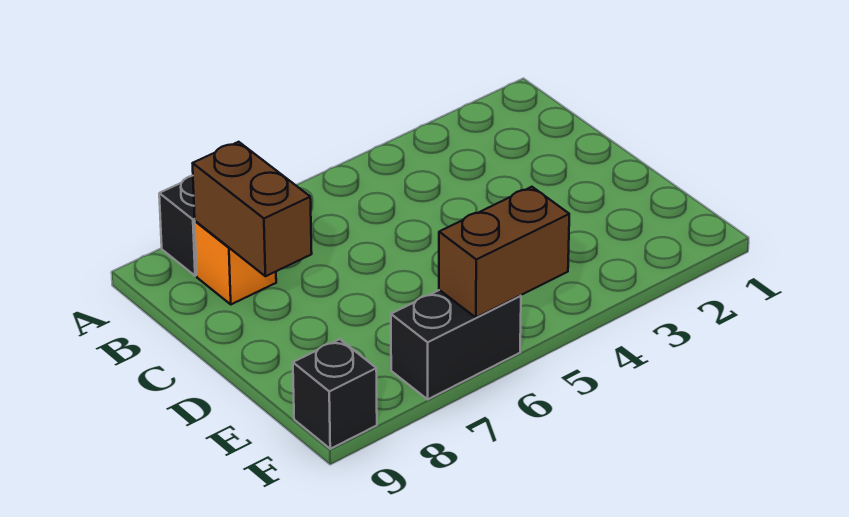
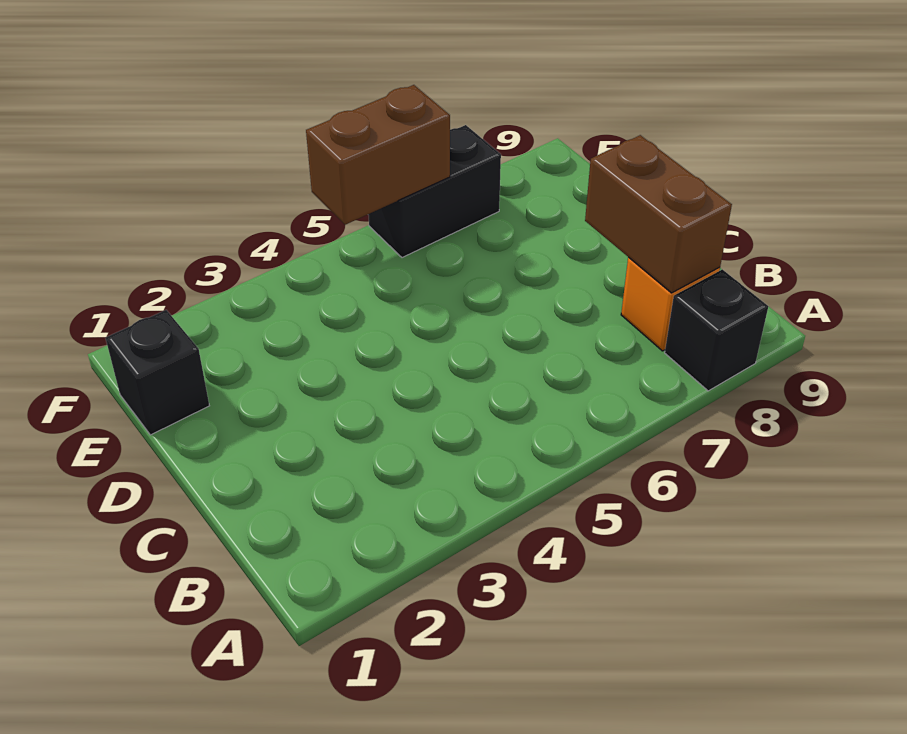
black 1x1 brick [293,339,377,449] -> black 1x1 brick moved to [106,310,209,435]

